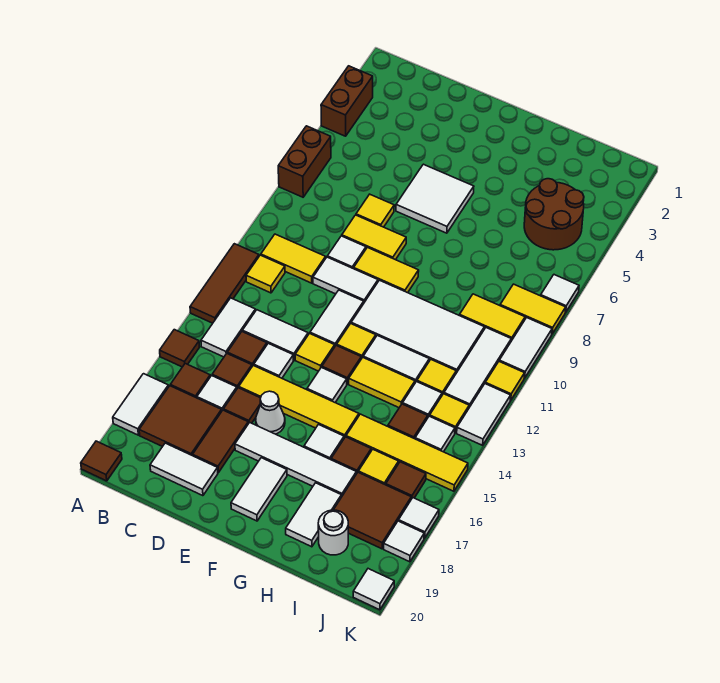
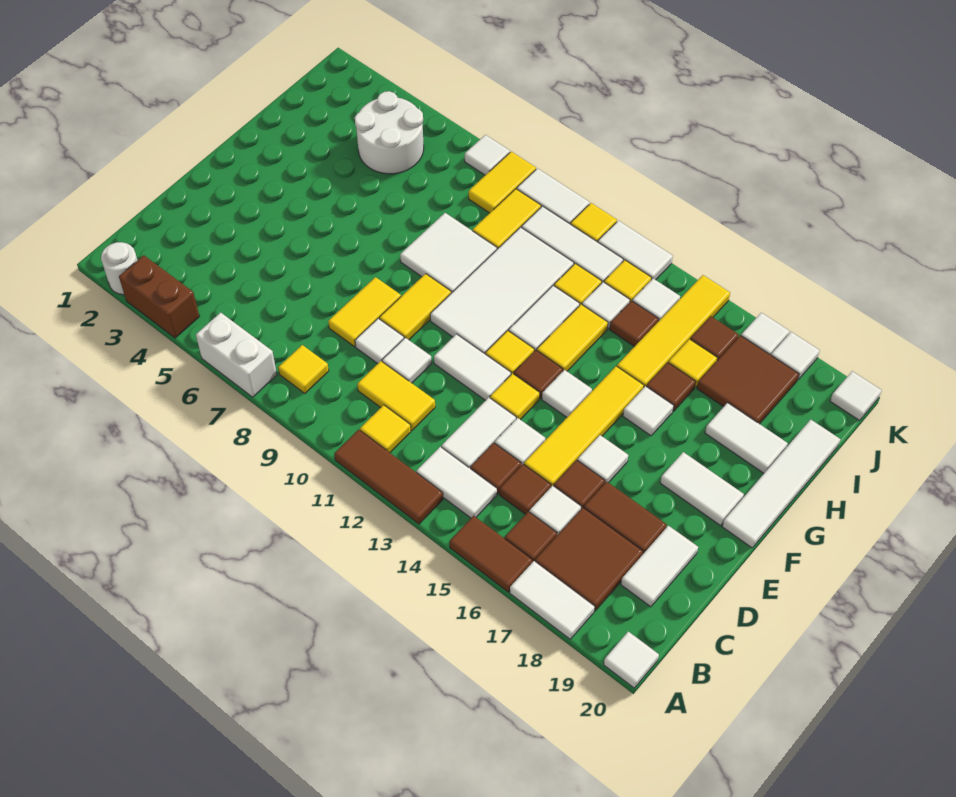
brown 1x2 brick [278,126,331,197] -> white 1x2 brick [196,312,277,397]
brown 1x1 tile [160,330,199,367] -> brown 1x2 tile [450,516,532,592]
brown 1x1 tile [81,441,122,481] -> white 1x1 tile [604,632,659,688]
yellow 1x2 tile [261,234,326,283] -> yellow 1x2 tile turned to [357,361,435,430]
yellow 1x1 tile [356,194,394,227] -> yellow 1x1 tile moved to [278,345,329,393]
white 1x2 tile [313,257,378,302] -> white 1x1 tile [382,338,432,383]
white 2x2 tile [396,164,474,233] -> white 2x2 tile moved to [400,213,497,293]
white 1x1 cone [256,391,285,434] -> white 1x1 tile [577,435,628,483]
white 1x4 tile [235,422,356,497] -> white 1x4 tile moved to [722,420,840,548]
brown 2x2 round brick [524,179,584,250] -> white 2x2 round brick [355,91,424,174]
white 1x1 round brick [318,510,348,555] -> white 1x1 round brick moved to [101,242,137,295]

